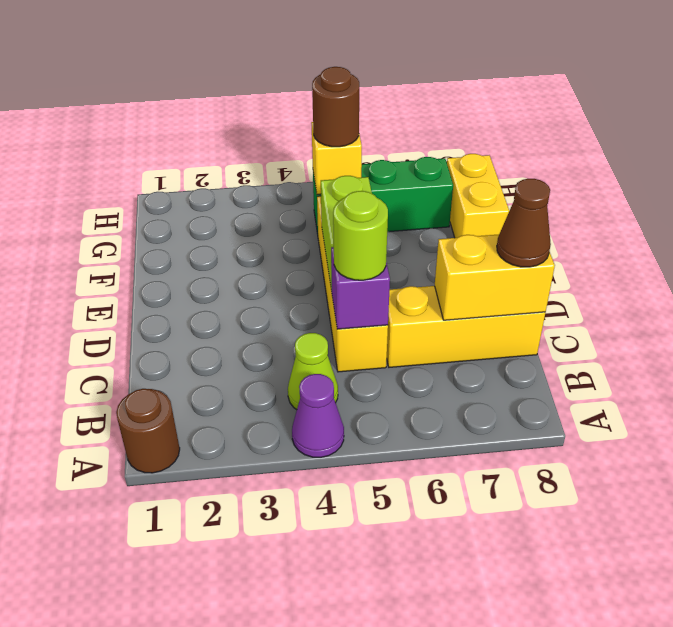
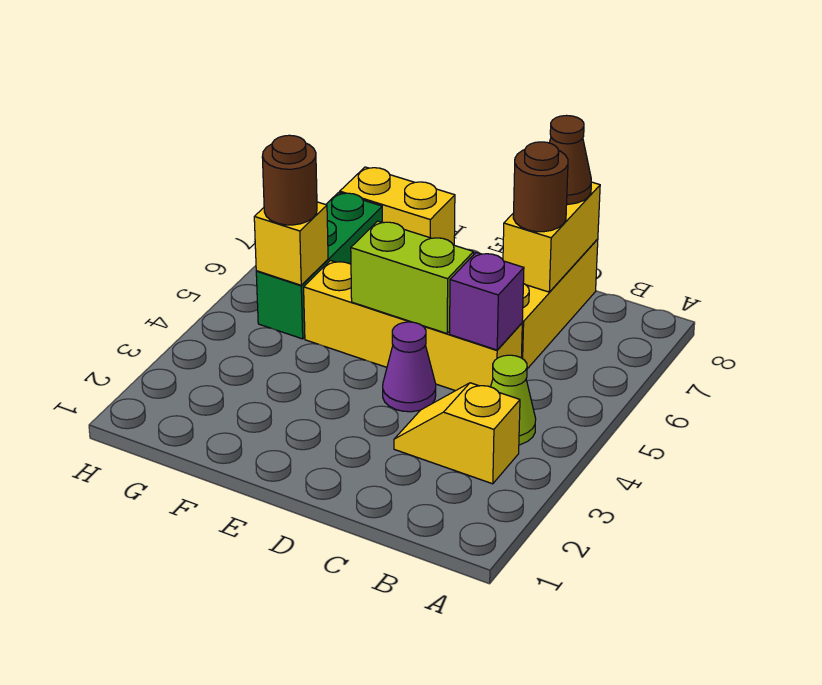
brown 1x1 round brick [116,389,180,473] -> brown 1x1 round brick moved to [513,142,568,232]
purple 1x1 cone [292,374,344,457] -> purple 1x1 cone moved to [383,322,436,412]
none -> yellow 1x2 slope [394,383,520,484]
lime 1x1 round brick [333,191,388,280] -> none

